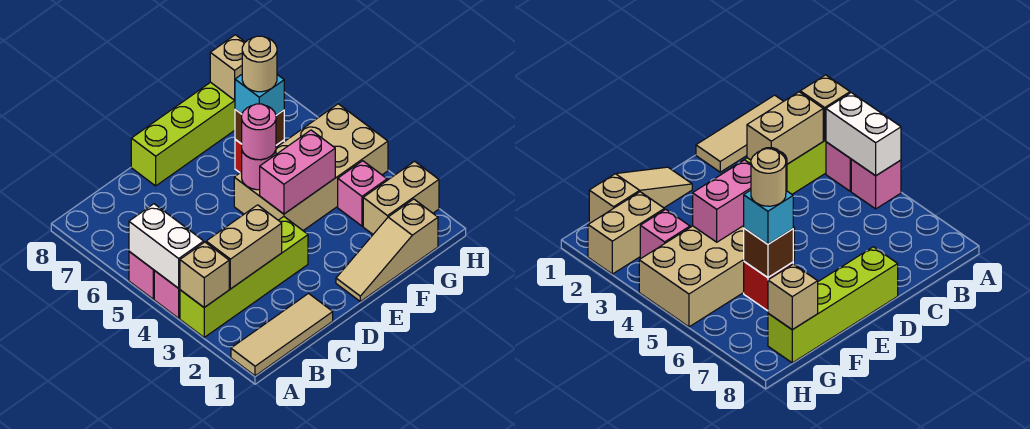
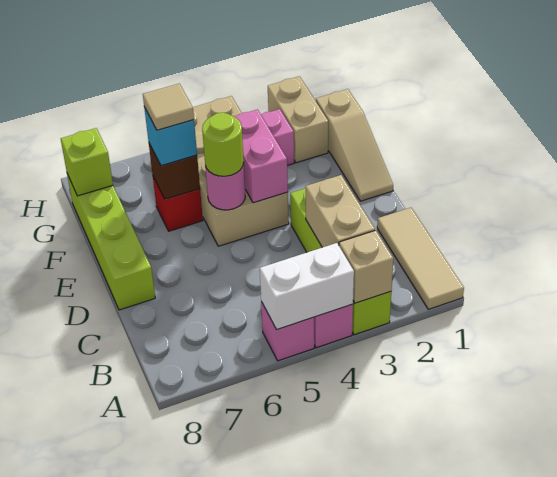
pink 1x1 round brick [242,104,276,160] -> lime 1x1 round brick [202,113,244,176]
tan 1x1 round brick [242,36,277,92] -> tan 1x1 tile [143,83,194,130]
tan 1x1 brick [210,35,245,100] -> lime 1x1 brick [61,128,113,196]

